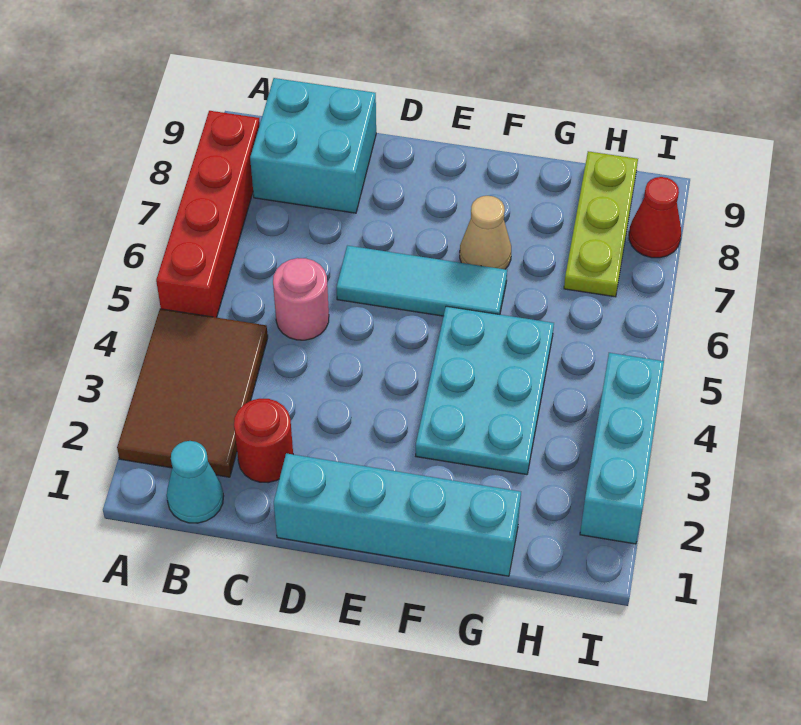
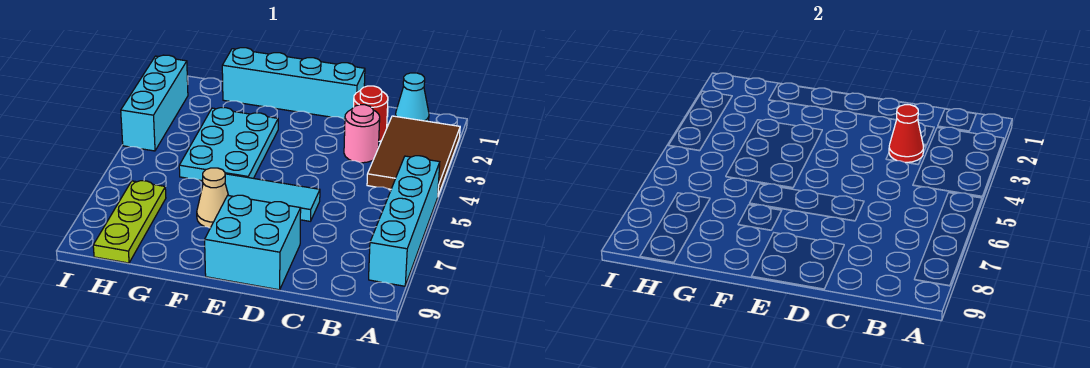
red 1x4 brick [156,111,260,317] -> cyan 1x4 brick [369,156,440,286]
cyan 2x2 brick [250,78,376,213] -> cyan 2x2 brick moved to [205,195,301,290]
pink 1x1 round brick [273,258,329,340] -> pink 1x1 round brick moved to [344,105,380,163]
red 1x1 cone [629,177,681,258] -> red 1x1 cone moved to [889,105,924,163]

